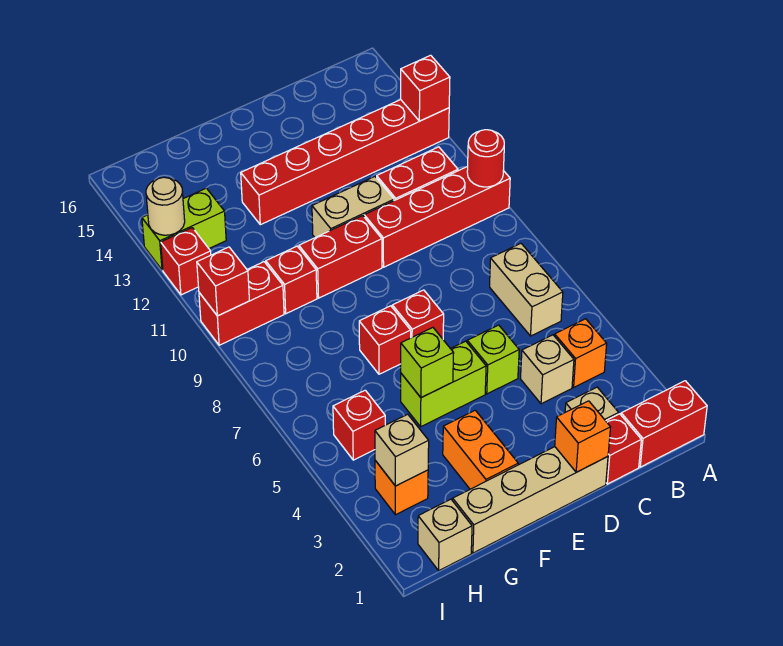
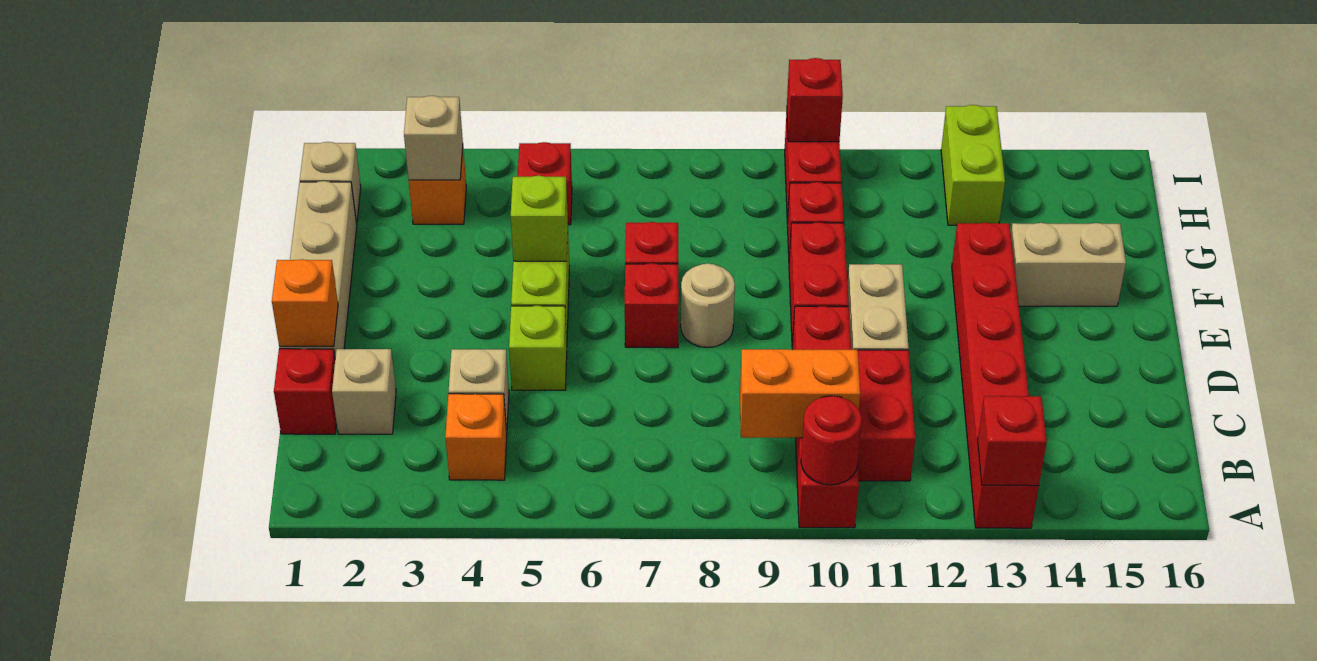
red 1x2 brick [621,381,707,467] -> none
tan 1x2 brick [490,244,563,336] -> tan 1x2 brick moved to [1011,223,1126,306]
orange 1x2 brick [443,410,518,489] -> orange 1x2 brick moved to [740,349,860,438]
red 1x1 brick [161,228,211,295] -> none
tan 1x1 round brick [146,177,185,235] -> tan 1x1 round brick moved to [681,263,735,348]

